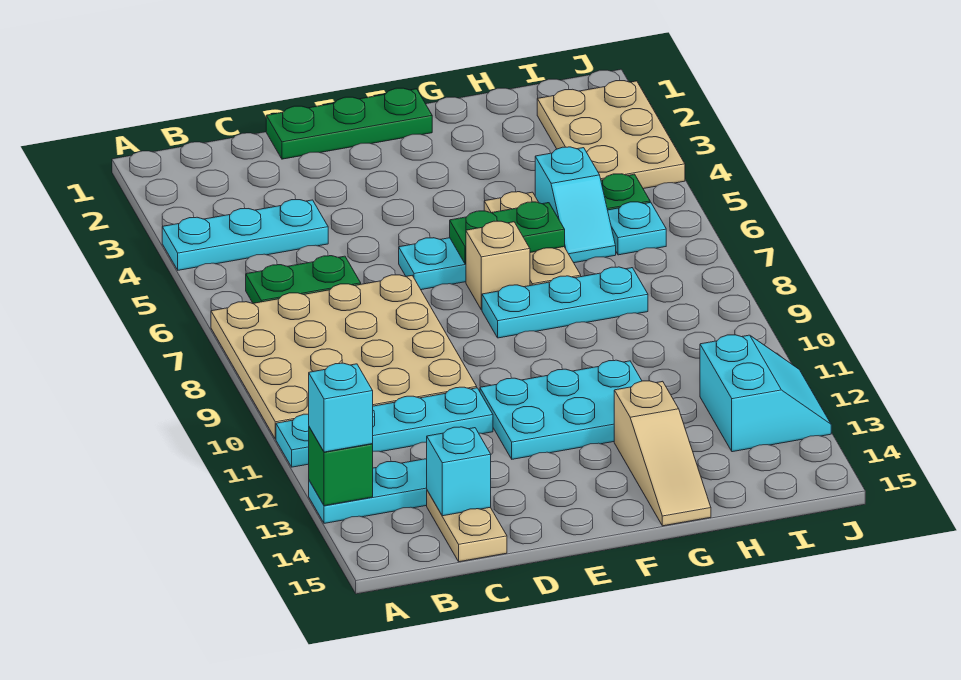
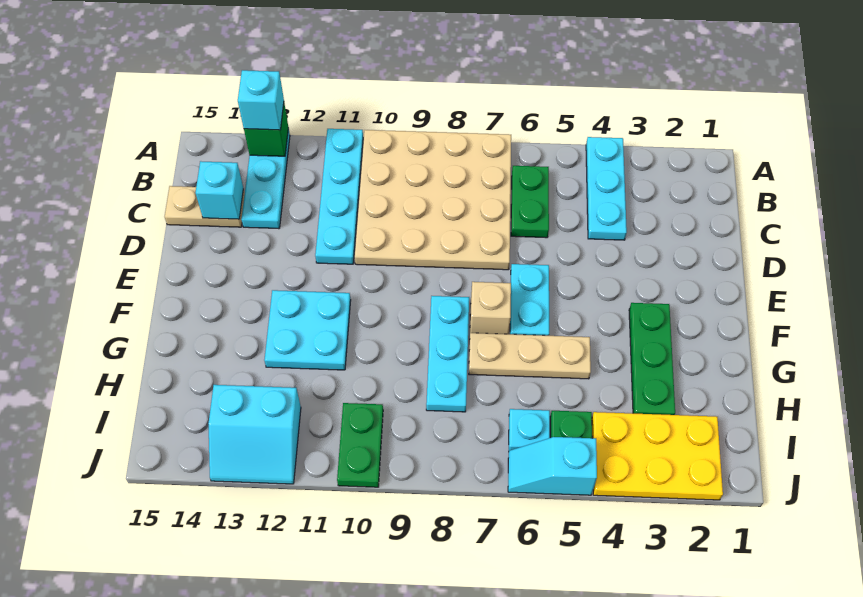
green 1x3 plate [266,88,432,159] -> green 1x3 plate moved to [629,303,675,415]
cyan 2x3 plate [480,360,642,459] -> cyan 2x2 plate [264,290,351,370]
green 1x2 plate [450,202,565,264] -> green 1x2 plate moved to [337,403,383,487]
tan 1x3 slope [614,381,711,526] -> none
cyan 1x2 slope [535,147,616,263] -> cyan 1x2 slope moved to [508,437,597,495]
tan 2x3 plate [537,81,685,189] -> yellow 2x3 plate [592,412,723,500]

